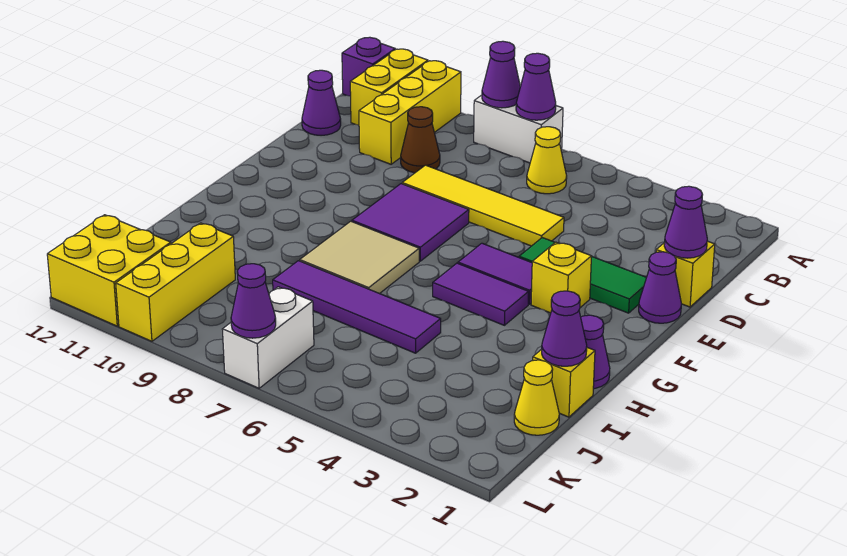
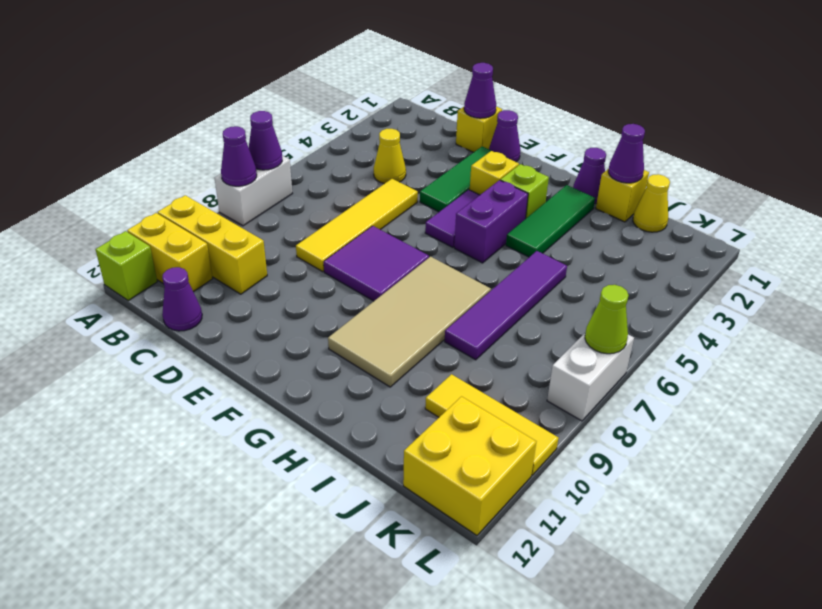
purple 1x1 brick [342,37,395,96] -> lime 1x1 brick [96,231,157,301]
yellow 1x1 cone [527,127,567,194] -> yellow 1x1 cone moved to [374,129,406,184]
brown 1x1 cone [401,107,440,173] -> none
none -> lime 1x1 brick [500,164,549,219]
purple 1x2 tile [433,263,529,325] -> purple 1x2 brick [454,180,528,263]
tan 2x2 tile [300,221,419,294] -> tan 2x4 tile [328,257,491,387]
none -> green 1x3 tile [506,185,595,257]
yellow 1x3 brick [116,223,235,341] -> yellow 1x3 tile [425,374,559,475]
white 1x2 brick [222,287,314,388] -> white 1x2 brick turned to [547,332,634,421]
purple 1x1 cone [231,264,276,338] -> lime 1x1 cone [585,285,629,354]

